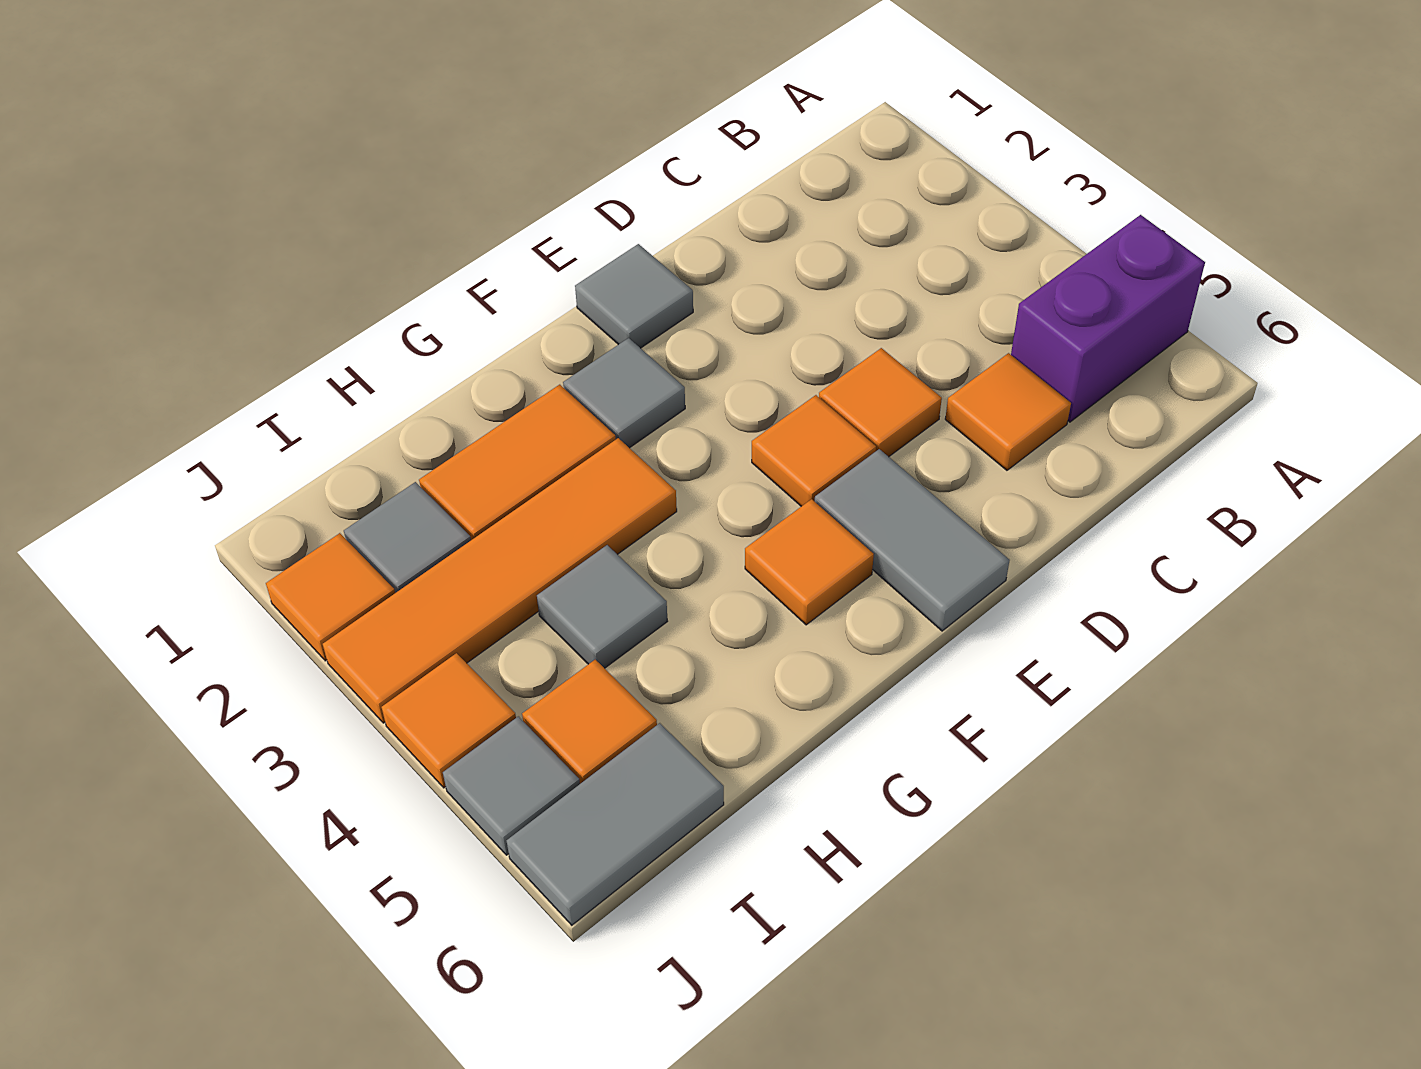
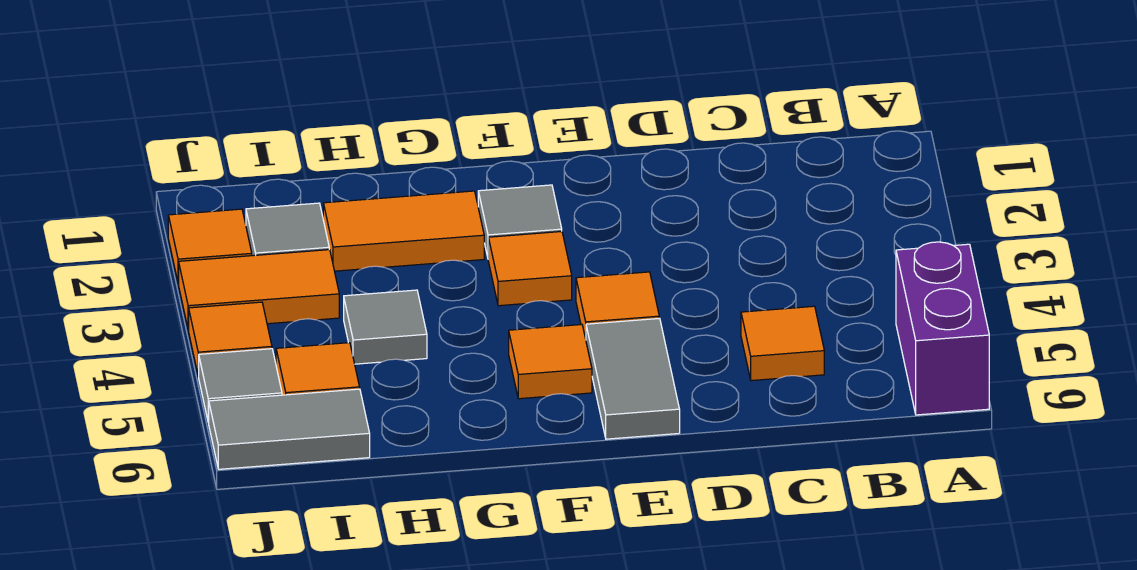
purple 1x2 brick [1011,215,1205,422] -> purple 1x2 brick turned to [896,242,989,415]
orange 1x1 tile [819,348,942,457] -> orange 1x1 tile moved to [488,232,572,306]
grey 1x1 tile [575,244,693,348] -> none
orange 1x4 tile [323,438,677,723] -> orange 1x2 tile [179,250,339,330]

